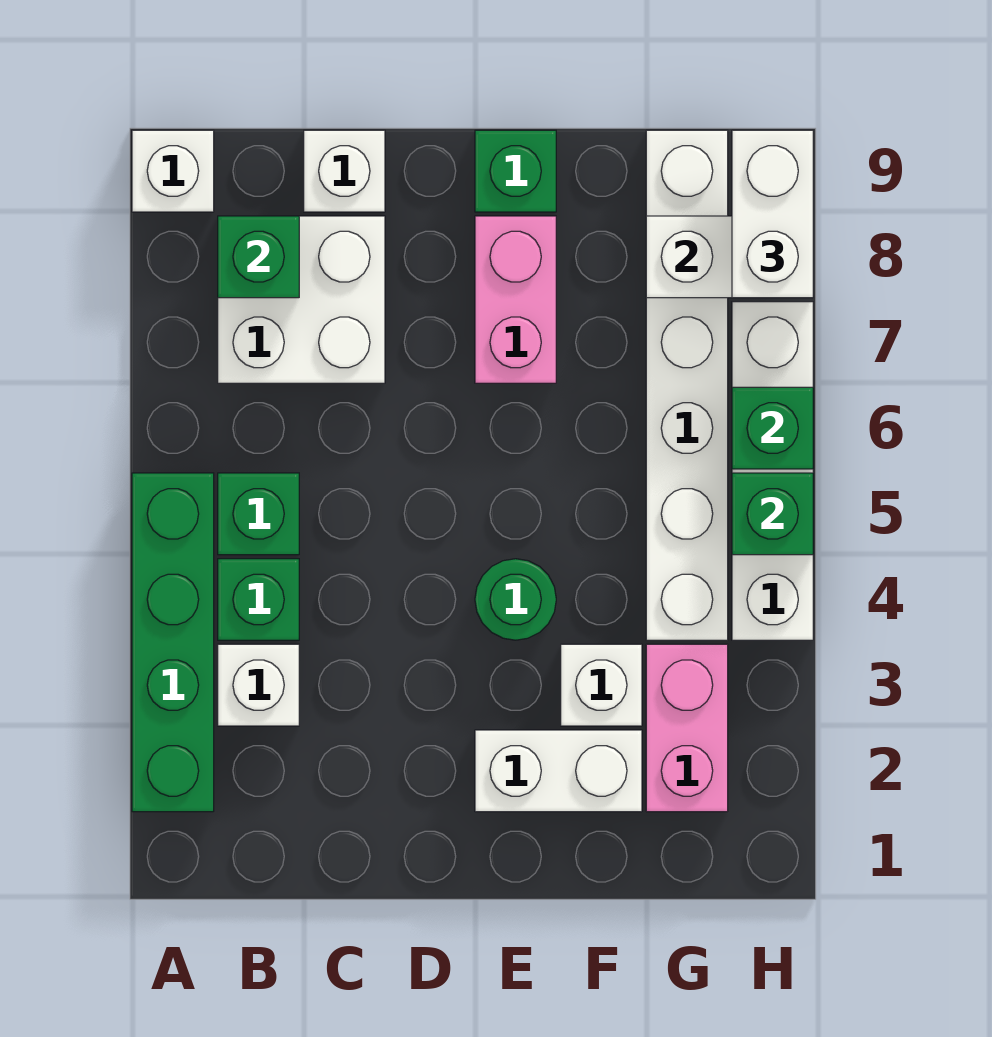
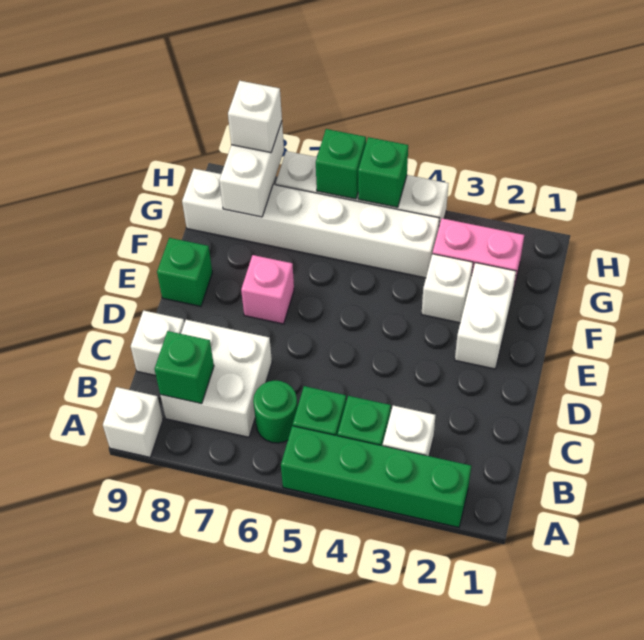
green 1x1 round brick [475,559,556,640] -> green 1x1 round brick moved to [253,381,297,443]
pink 1x2 brick [475,216,556,383] -> pink 1x1 brick [241,255,294,324]
white 1x2 brick [732,130,813,298] -> white 1x1 brick [228,81,282,153]

